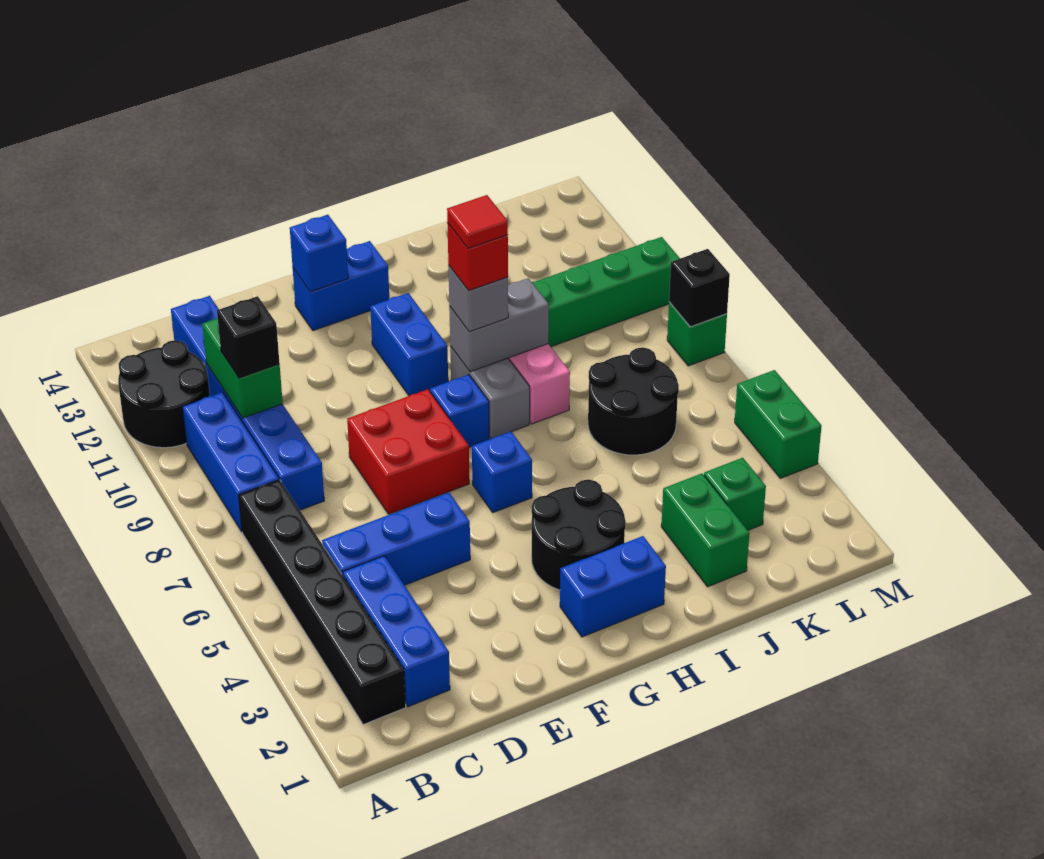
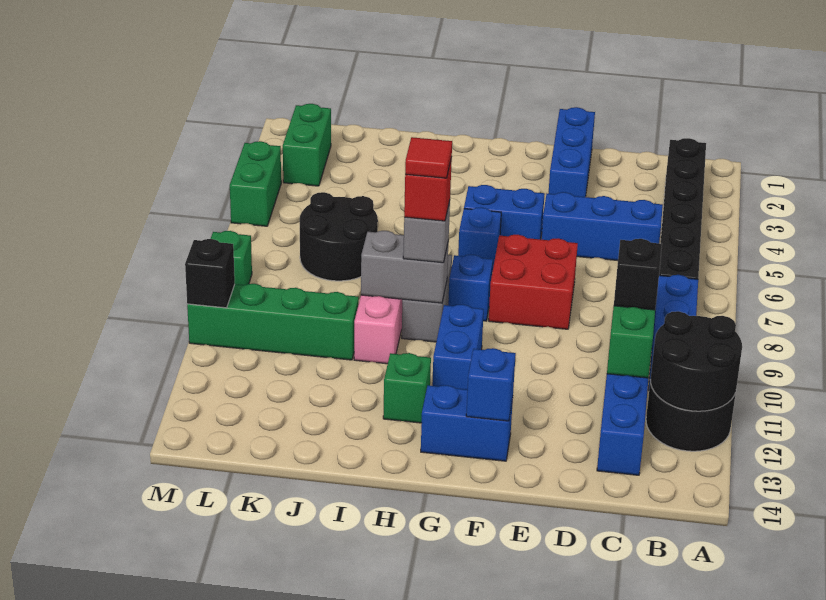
blue 1x3 brick [343,556,450,707] -> blue 1x3 brick moved to [548,107,595,197]
blue 1x2 brick [560,536,666,637] -> blue 1x2 brick moved to [464,185,545,239]
black 2x2 round brick [532,479,626,590] -> black 2x2 round brick moved to [651,311,742,411]
green 1x2 brick [661,473,749,587] -> green 1x2 brick moved to [283,104,331,186]
green 1x1 brick [704,458,766,530] -> green 1x1 brick moved to [383,353,431,423]
black 1x1 brick [669,249,730,327] -> black 1x1 brick moved to [185,239,235,308]

